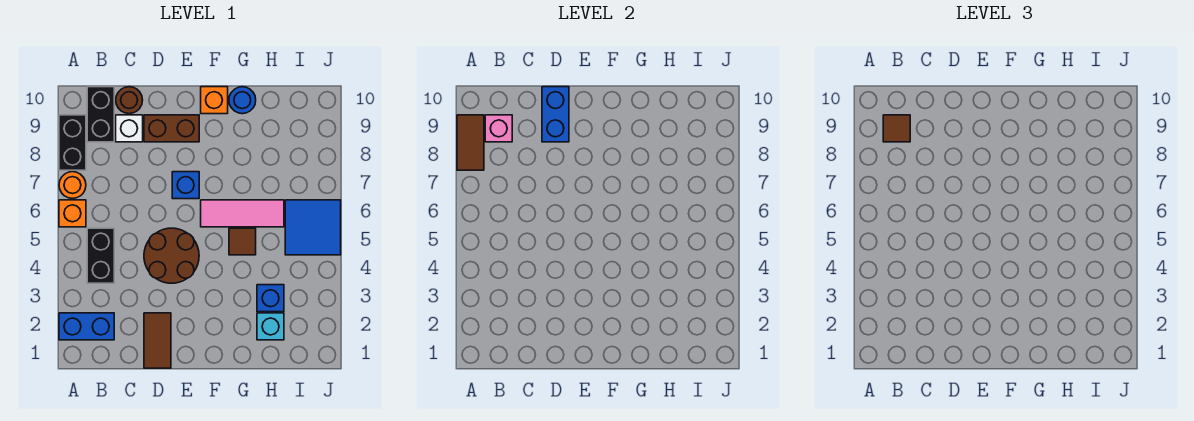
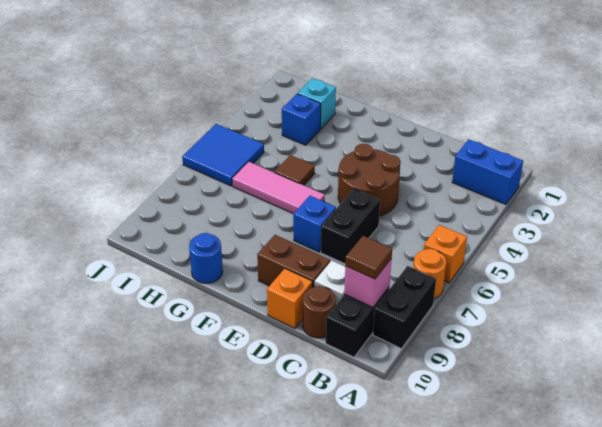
brown 1x2 tile [457,115,484,170] -> none
black 1x2 brick [87,228,114,283] -> black 1x2 brick moved to [321,189,380,264]
brown 1x2 tile [144,313,171,368] -> none
blue 1x2 brick [542,87,569,142] -> none
orange 1x1 brick [201,87,228,114] -> orange 1x1 brick moved to [267,269,312,329]

